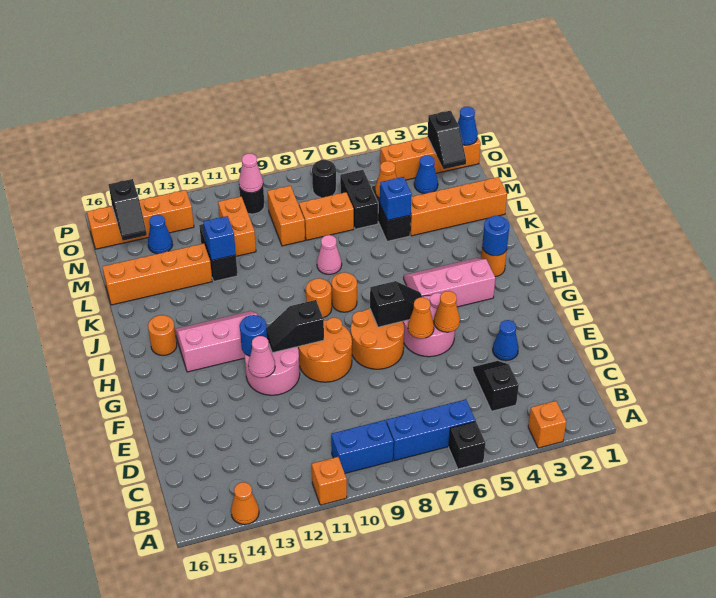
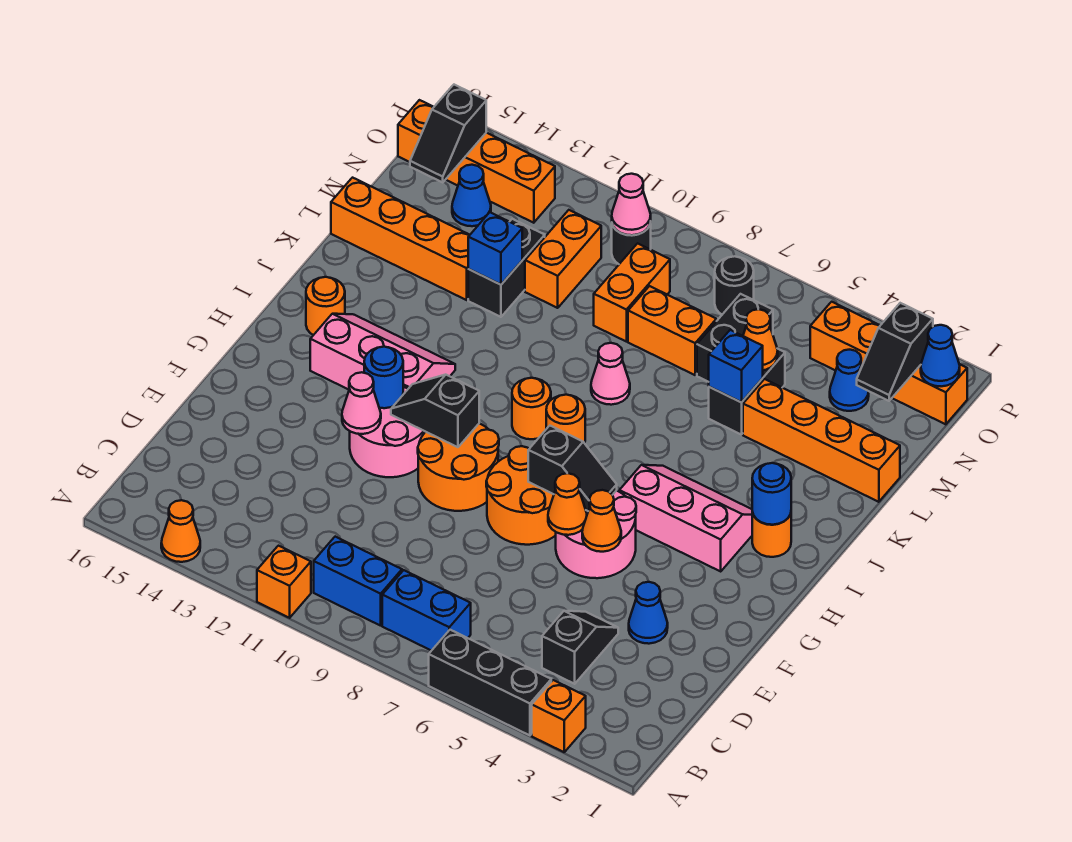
black 1x1 brick [449,421,485,469] -> black 1x3 brick [429,630,551,735]
blue 1x3 brick [386,399,475,461] -> blue 1x2 brick [382,570,471,651]

